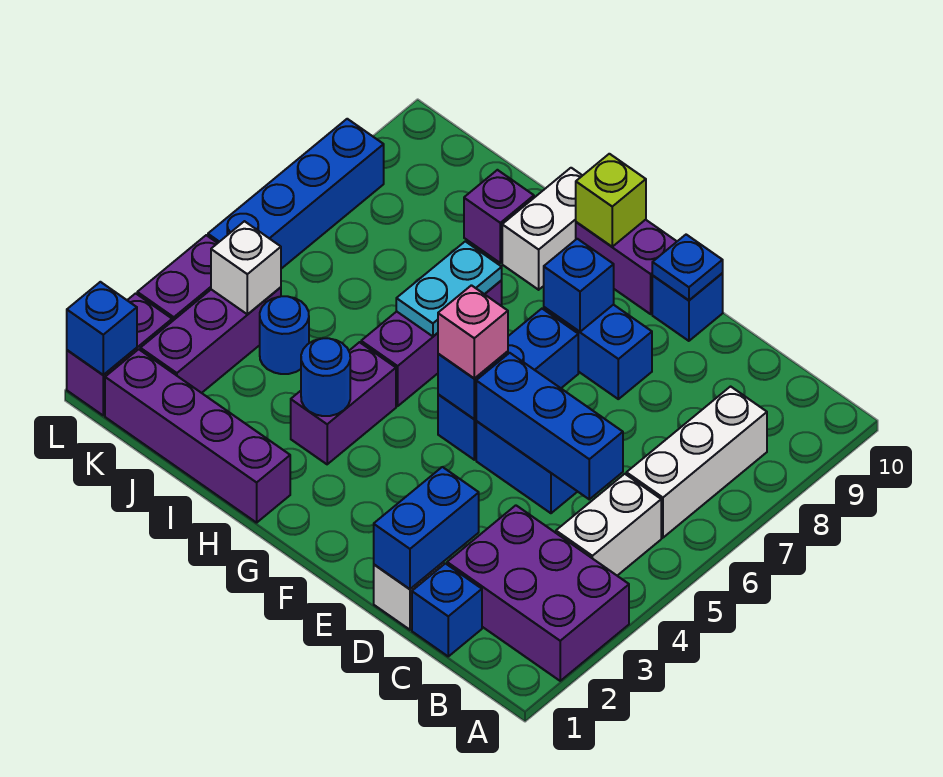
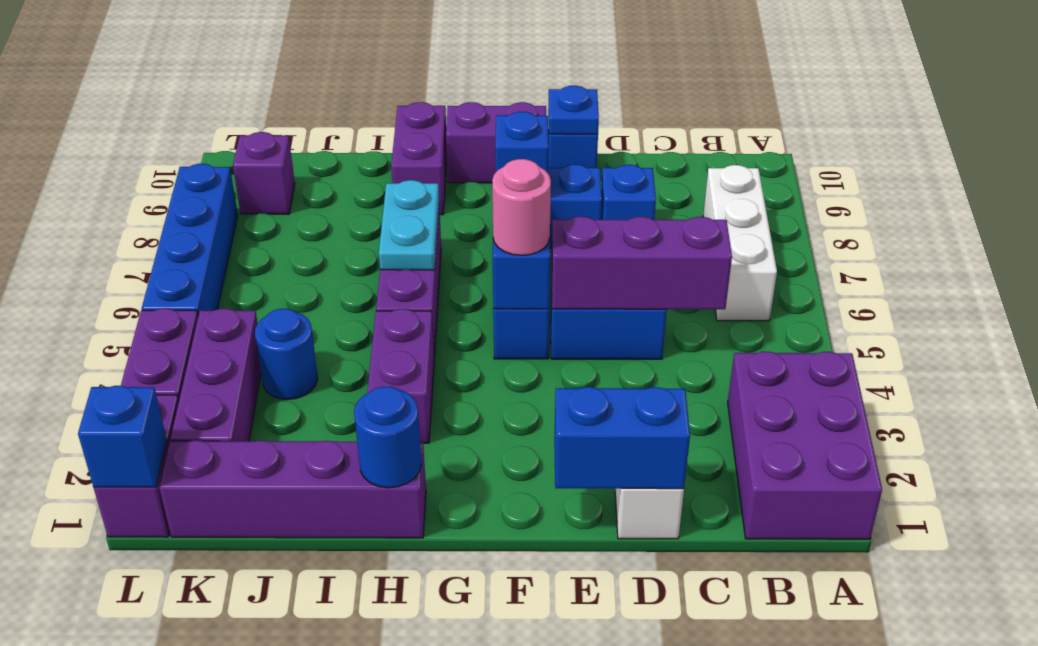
purple 2x3 brick [447,505,629,681] -> purple 2x3 brick turned to [728,351,882,539]
white 1x2 brick [556,474,661,576] -> none
blue 1x1 brick [412,564,482,656] -> blue 1x1 brick moved to [601,165,656,220]
blue 1x3 brick [476,353,623,499] -> purple 1x3 brick [551,217,732,310]
blue 1x2 brick [374,467,479,589] -> blue 1x2 brick turned to [554,387,690,489]
pink 1x1 brick [438,285,508,379] -> pink 1x1 round brick [492,159,551,255]
lime 1x1 brick [576,154,646,247] -> none
blue 1x1 round brick [301,338,350,416] -> blue 1x1 round brick moved to [354,387,422,488]
white 1x2 brick [502,168,583,290] -> purple 1x2 brick [391,102,447,215]
purple 1x1 brick [464,170,534,263] -> purple 1x1 brick moved to [233,132,295,214]
white 1x1 brick [211,221,281,314] -> none

